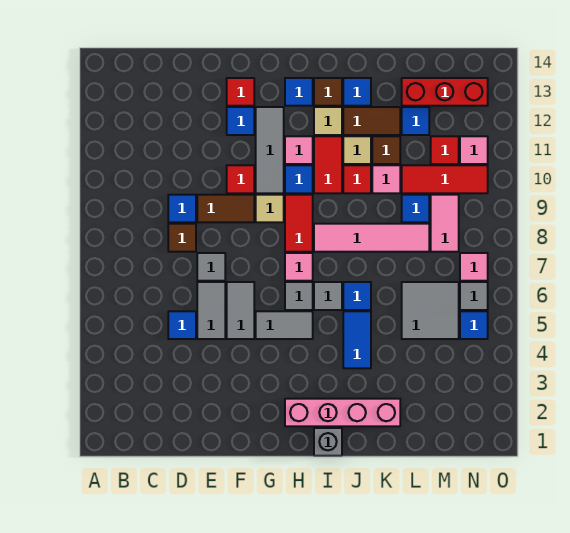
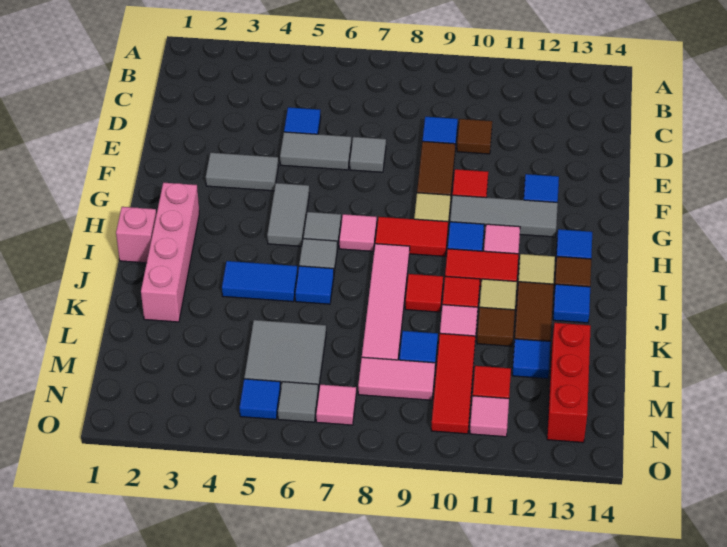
brown 1x1 tile [168,224,196,252] -> brown 1x1 tile moved to [457,119,492,154]
grey 1x2 tile [227,282,254,339] -> grey 1x2 tile moved to [206,153,278,191]
red 1x1 tile [227,78,254,106] -> red 1x1 tile moved to [405,274,443,312]
grey 1x1 brick [314,428,342,456] -> pink 1x1 brick [116,207,156,263]

